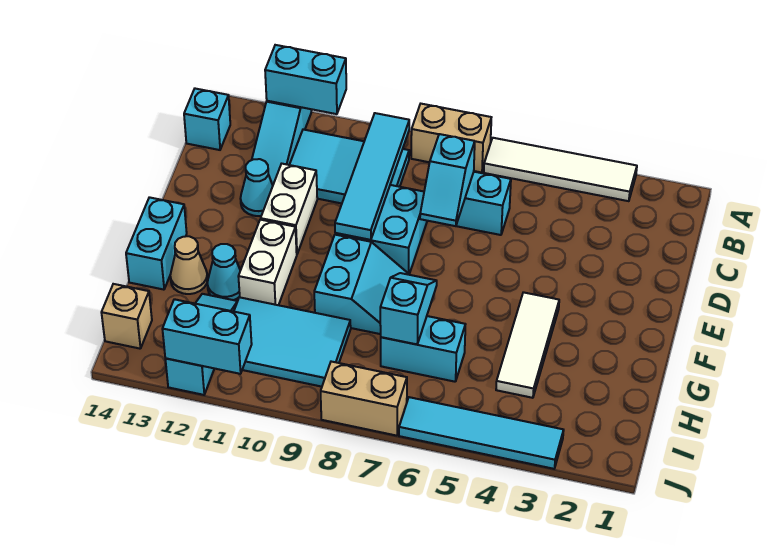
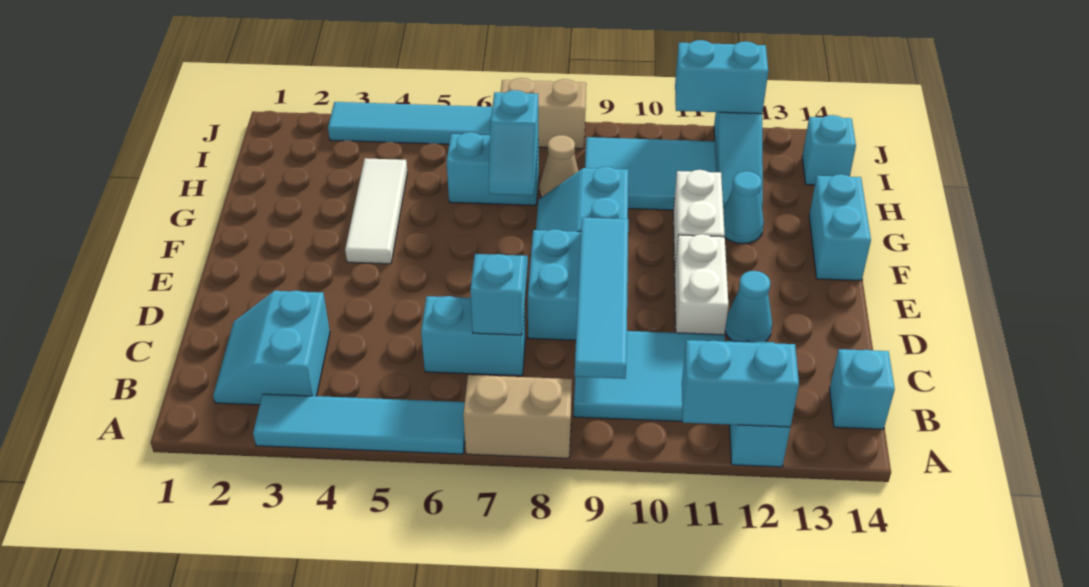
white 1x4 tile [484,138,637,201] -> cyan 1x4 tile [253,394,465,454]
none -> cyan 2x2 slope [213,291,330,405]
tan 1x1 cone [170,236,207,294] -> tan 1x1 cone moved to [540,135,578,197]
tan 1x1 brick [101,284,152,349] -> cyan 1x1 brick [802,115,856,185]

